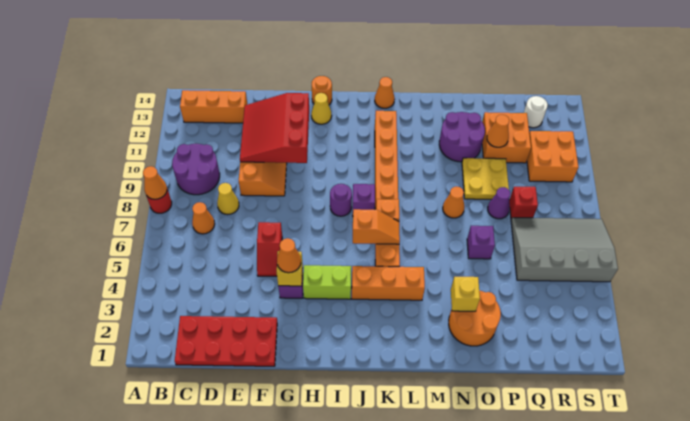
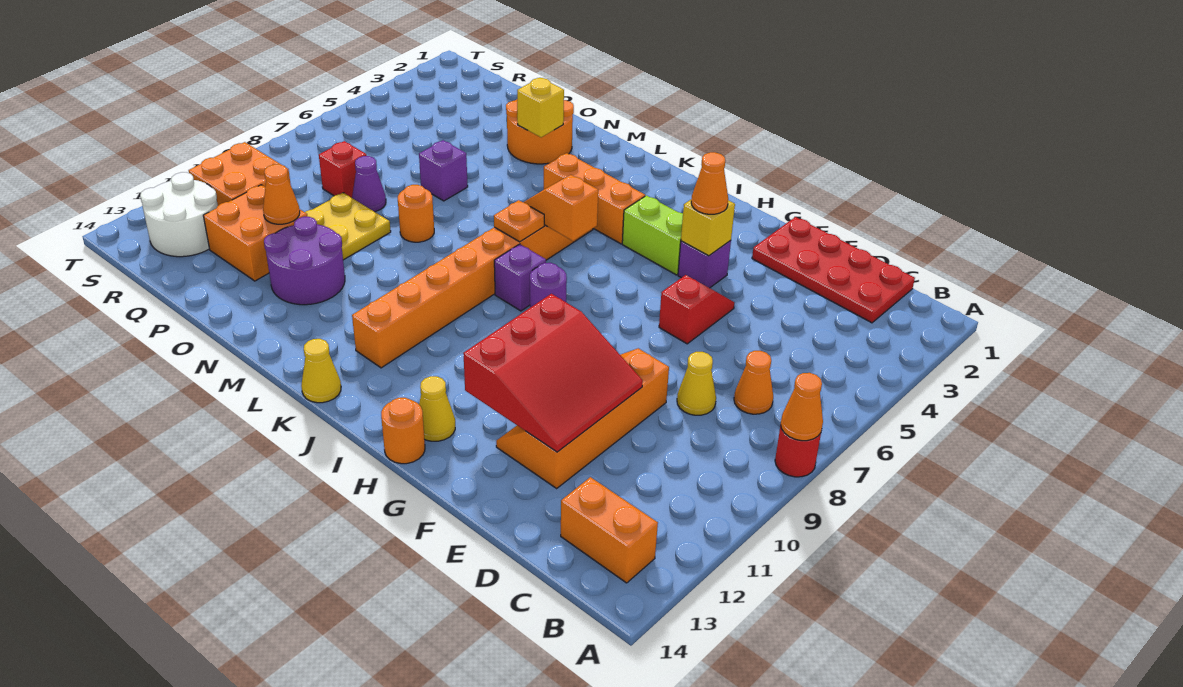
purple 2x2 round brick [172,144,220,195] -> none
orange 1x3 brick [180,90,248,123] -> orange 1x2 brick [561,477,658,583]
orange 1x1 cone [375,77,395,108] -> yellow 1x1 cone [301,339,341,403]
orange 1x1 cone [443,186,465,218] -> orange 1x1 round brick [398,185,434,242]
grey 3x4 slope [511,218,618,282] -> none
white 1x1 round brick [524,96,548,128] -> white 2x2 round brick [140,172,218,257]

